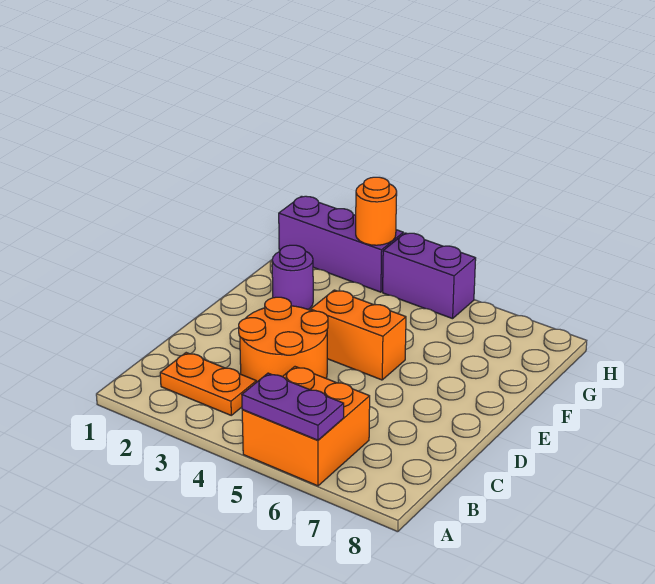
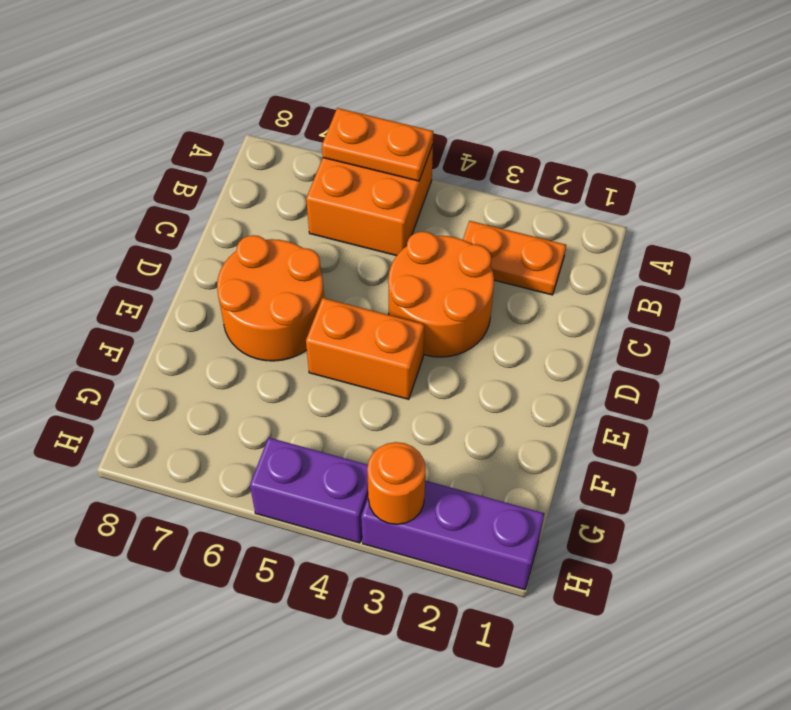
purple 1x2 plate [242,373,344,440] -> orange 1x2 plate [322,108,433,181]
none -> orange 2x2 round brick [217,235,324,361]
purple 1x1 round brick [272,245,313,309] -> none

